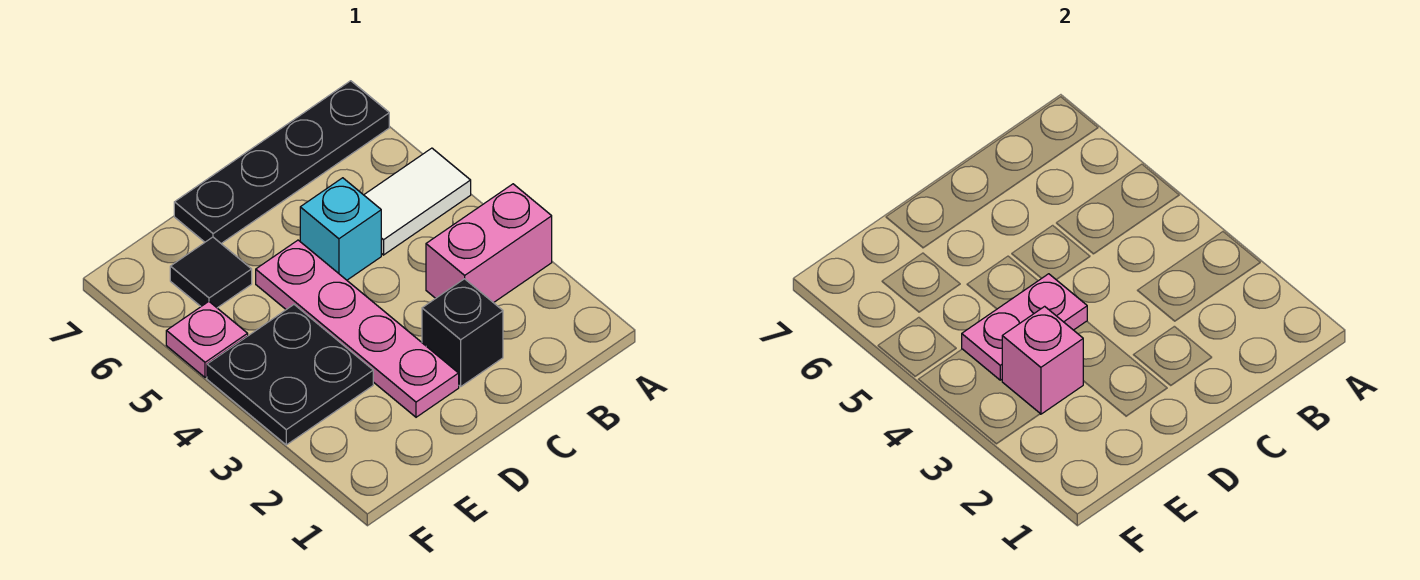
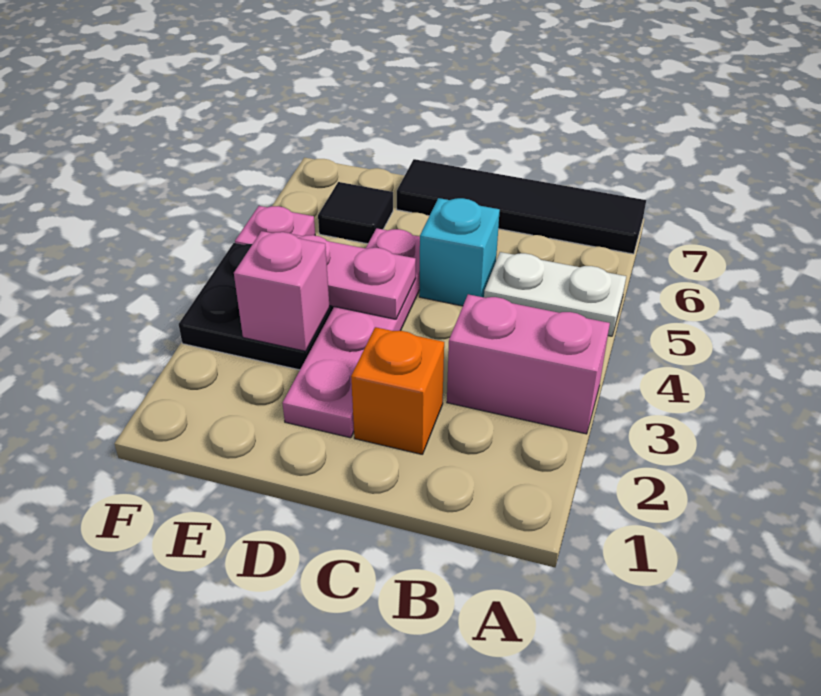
white 1x2 tile [364,148,471,255] -> white 1x2 plate [484,252,626,336]
black 1x4 plate [174,81,389,243] -> black 1x4 tile [397,159,646,254]
black 1x1 brick [422,279,503,386] -> orange 1x1 brick [351,327,444,454]

